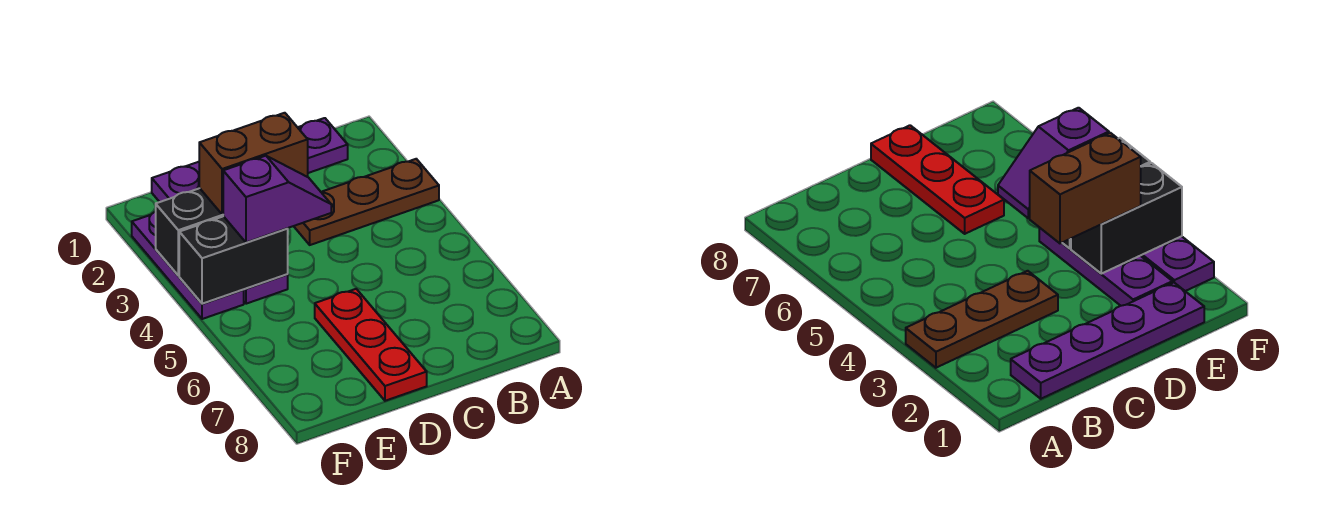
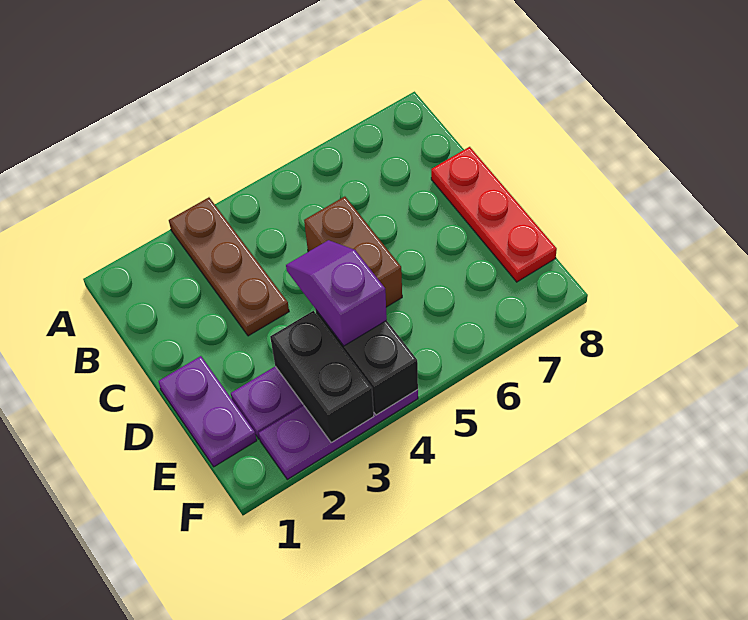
purple 1x4 plate [152,118,348,202] -> purple 1x2 plate [158,356,257,467]
brown 1x2 brick [199,113,308,214] -> brown 1x2 brick moved to [304,196,402,307]
red 1x3 plate [315,289,427,401] -> red 1x3 plate turned to [431,147,557,282]

